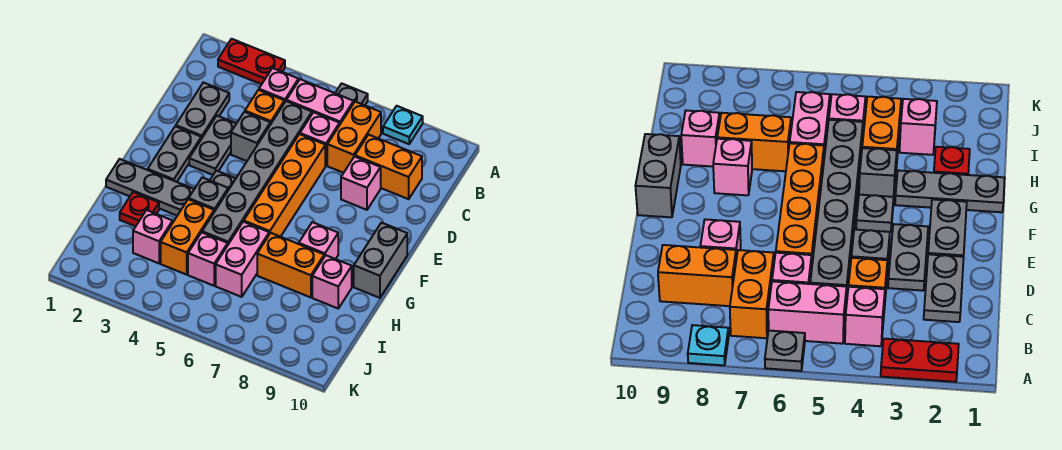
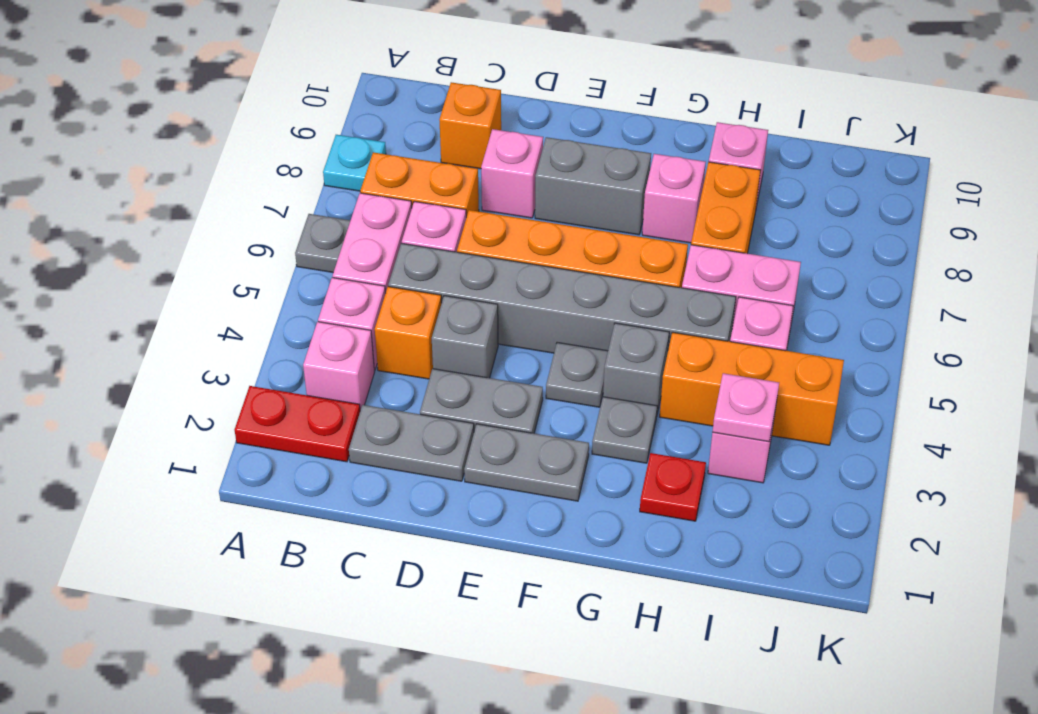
red 1x2 plate [218,39,285,84] -> red 1x2 plate turned to [235,386,360,462]
none -> pink 1x1 brick [303,322,374,410]
orange 1x2 brick [355,135,422,199] -> orange 1x1 brick [439,82,501,169]
grey 1x2 brick [354,223,407,298] -> grey 1x2 brick moved to [535,137,651,235]
grey 1x3 plate [106,159,194,216] -> grey 1x1 plate [592,397,657,463]
orange 1x2 brick [161,199,214,275] -> orange 1x3 brick [660,332,844,445]
none -> pink 1x1 plate [712,373,779,442]

